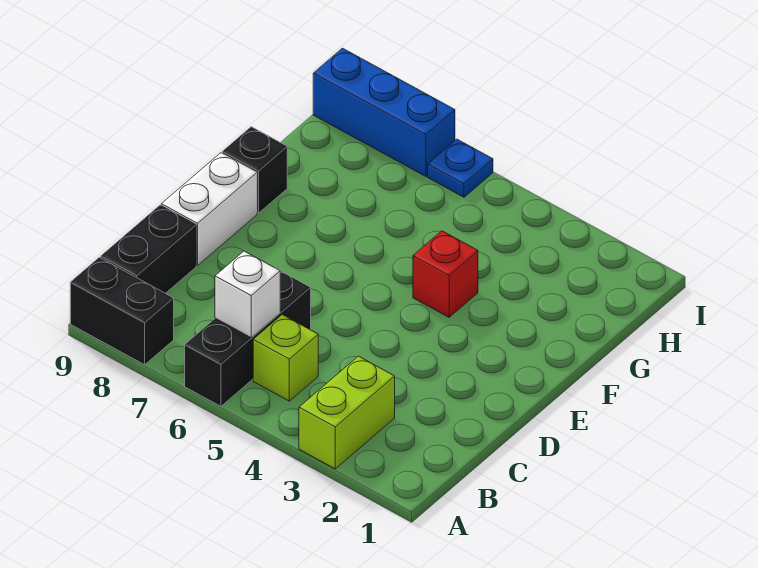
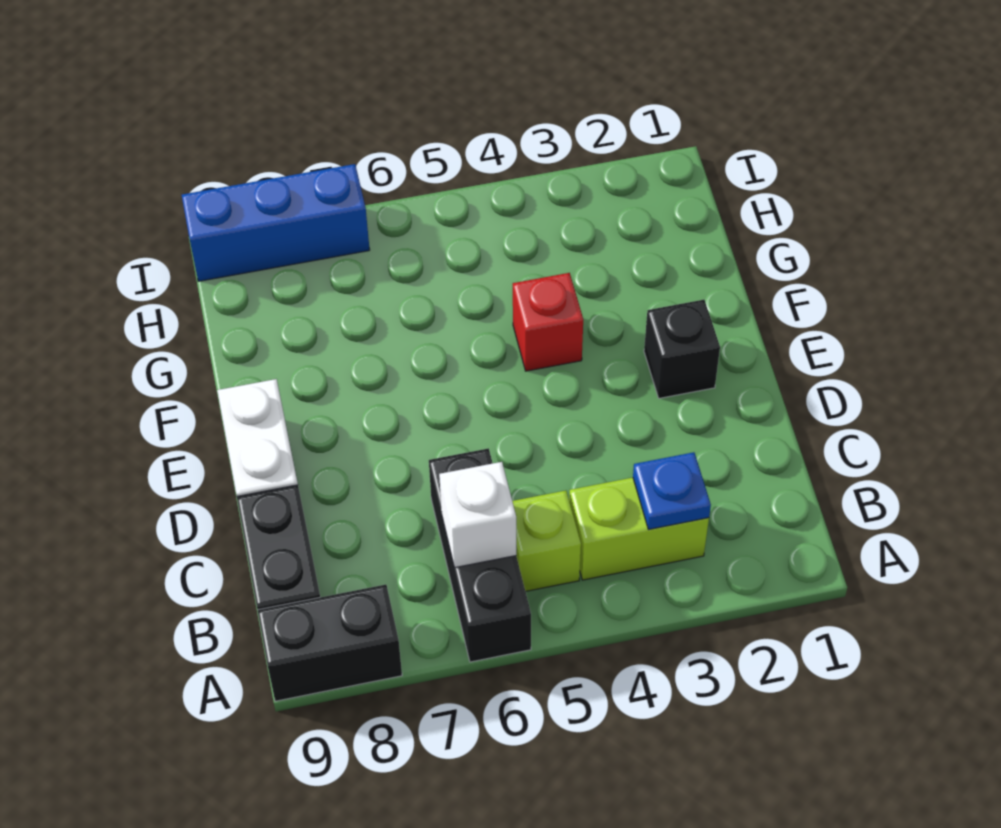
lime 1x2 brick [299,356,395,469] -> lime 1x2 brick turned to [569,477,709,580]
black 1x1 brick [222,127,287,213] -> black 1x1 brick moved to [644,300,720,398]
blue 1x1 plate [428,139,493,197] -> blue 1x1 plate moved to [633,452,711,529]

